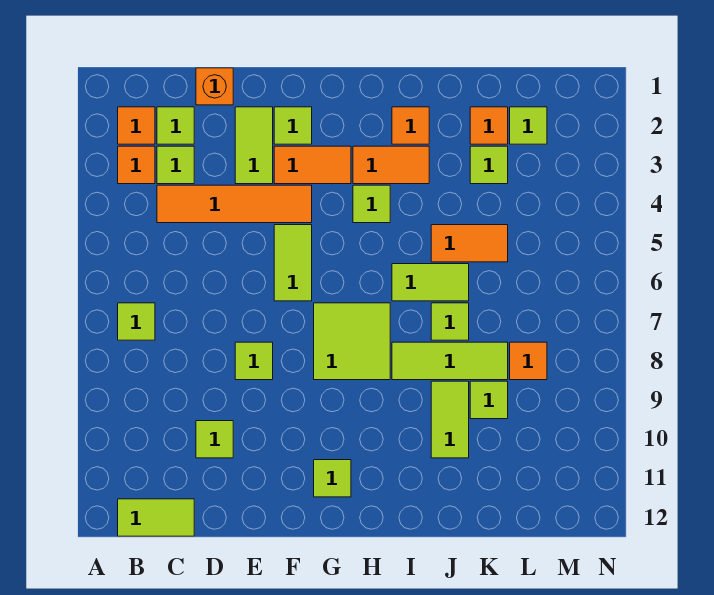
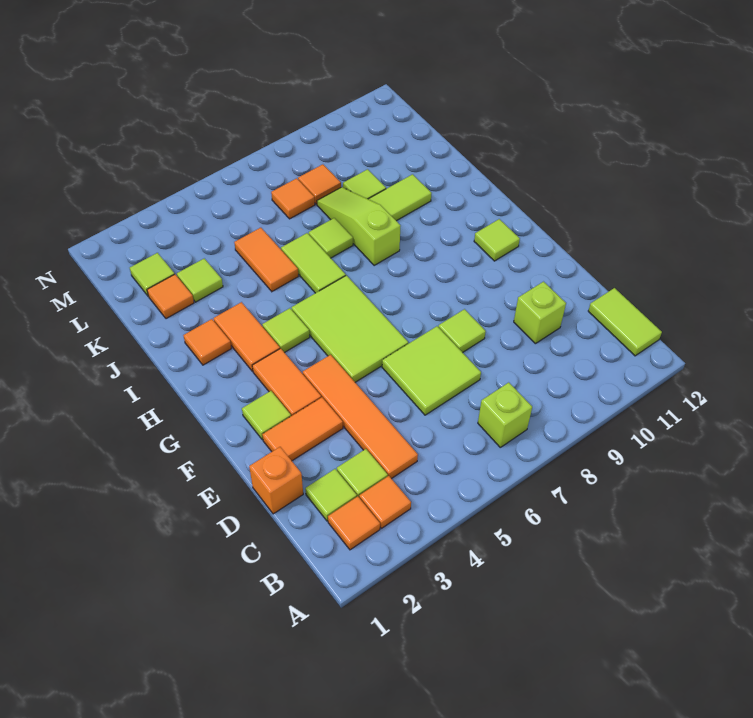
lime 1x1 tile [118,303,155,340] -> lime 1x1 brick [478,382,532,447]
lime 1x1 tile [196,421,233,458] -> lime 1x1 brick [514,282,566,344]
lime 1x2 tile [235,107,273,184] -> orange 1x2 tile [262,397,343,461]
lime 1x2 tile [274,225,312,301] -> lime 2x3 tile [291,275,408,382]
lime 2x2 tile [314,303,390,380] -> lime 2x2 tile moved to [382,326,481,415]
lime 1x3 tile [392,342,508,380] -> lime 1x3 slope [317,187,401,266]
none -> orange 1x1 tile [271,178,315,219]

